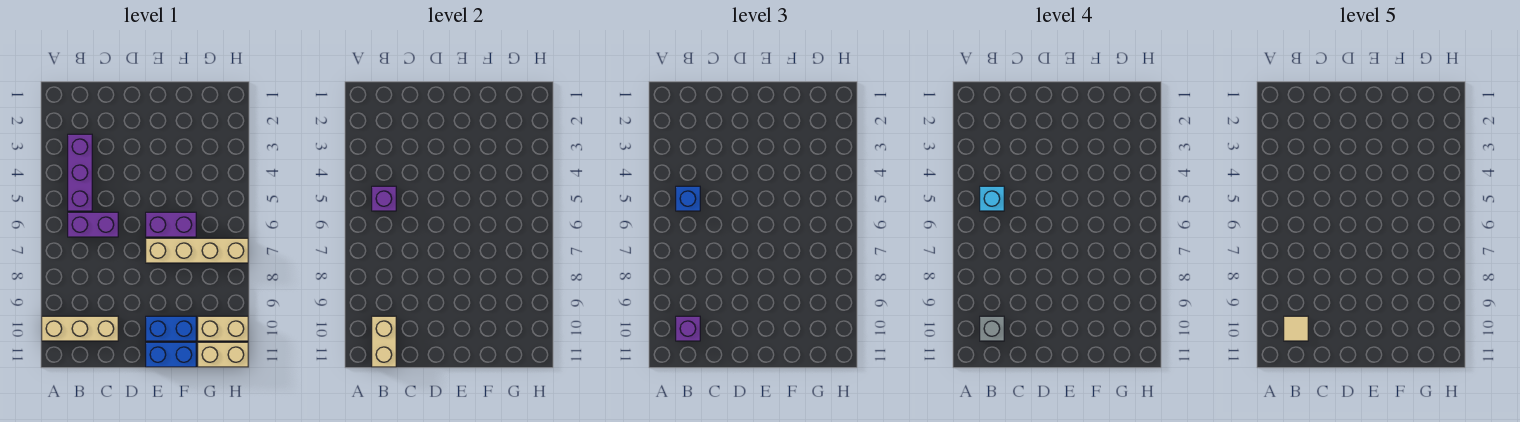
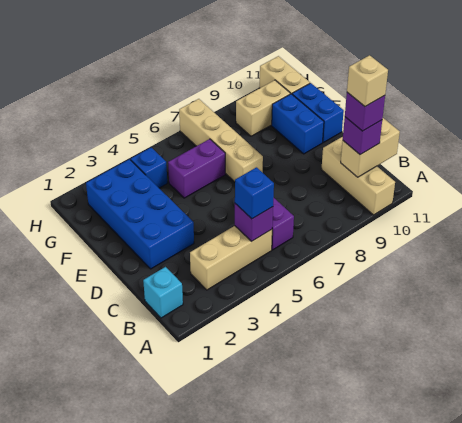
purple 1x3 brick [68,134,92,211] -> tan 1x3 brick [190,226,272,290]
cyan 1x1 brick [980,186,1004,211] -> cyan 1x1 brick moved to [143,267,183,318]
grey 1x1 brick [980,316,1004,341] -> purple 1x1 brick [345,92,385,131]
tan 1x1 tile [1284,316,1308,341] -> tan 1x1 brick [347,55,388,106]
none -> blue 2x4 brick [86,159,194,269]
purple 1x2 brick [146,212,196,237] -> purple 1x2 brick turned to [168,139,225,198]
none -> blue 1x1 brick [131,148,167,188]
tan 1x2 brick [198,316,248,341] -> tan 1x2 brick turned to [236,80,290,136]

